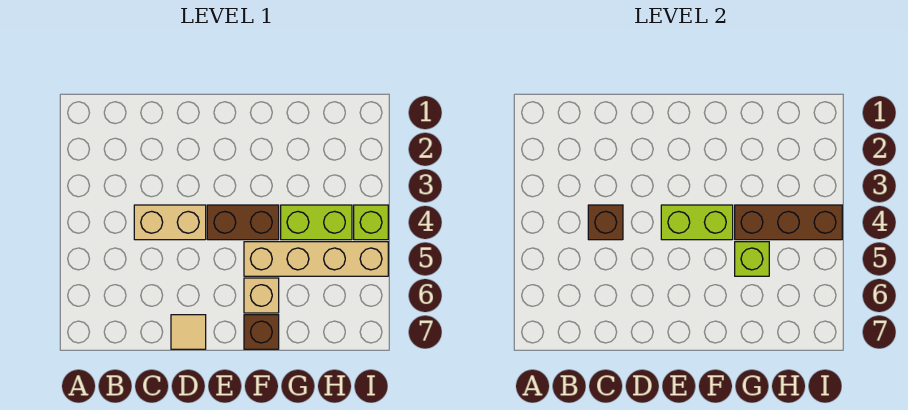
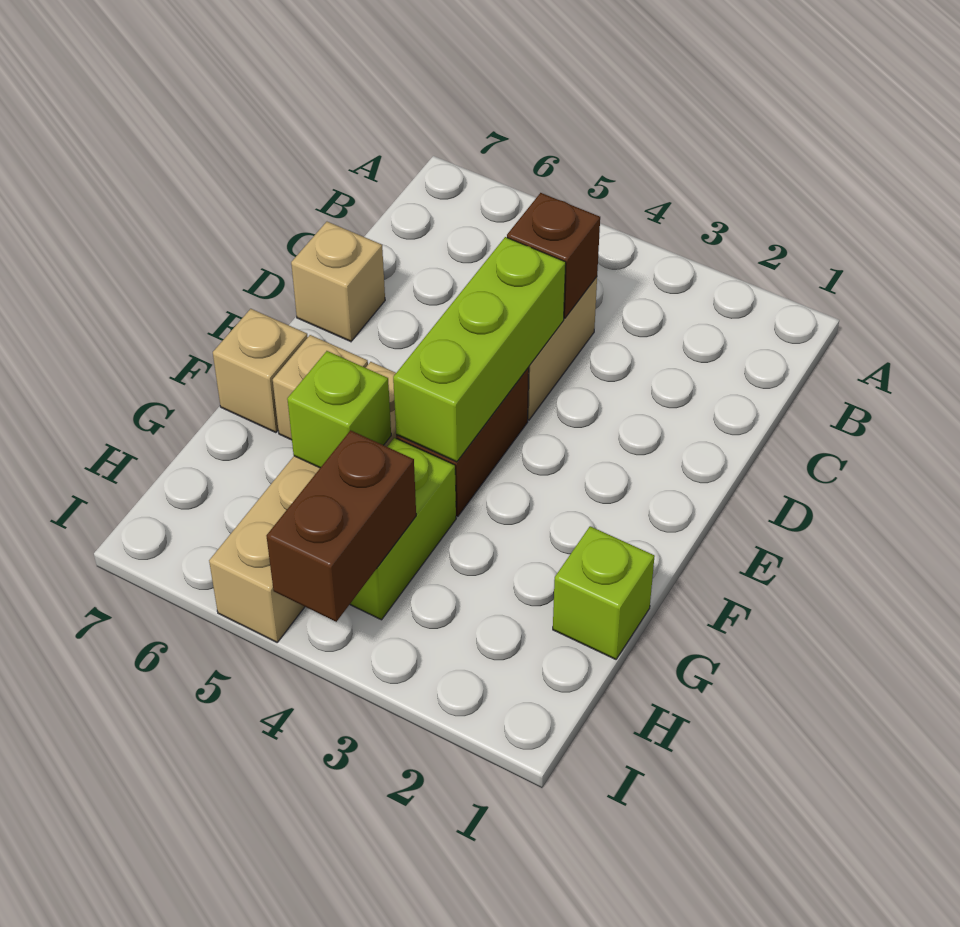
tan 1x1 tile [171,315,206,349] -> tan 1x1 brick [291,222,385,342]
lime 1x2 brick [661,205,733,240] -> lime 1x3 brick [393,237,566,462]
brown 1x1 brick [244,315,279,349] -> tan 1x1 brick [213,309,308,433]
brown 1x3 brick [735,205,842,240] -> brown 1x2 brick [267,430,416,622]
lime 1x1 brick [354,205,388,240] -> lime 1x1 brick moved to [553,526,655,659]

